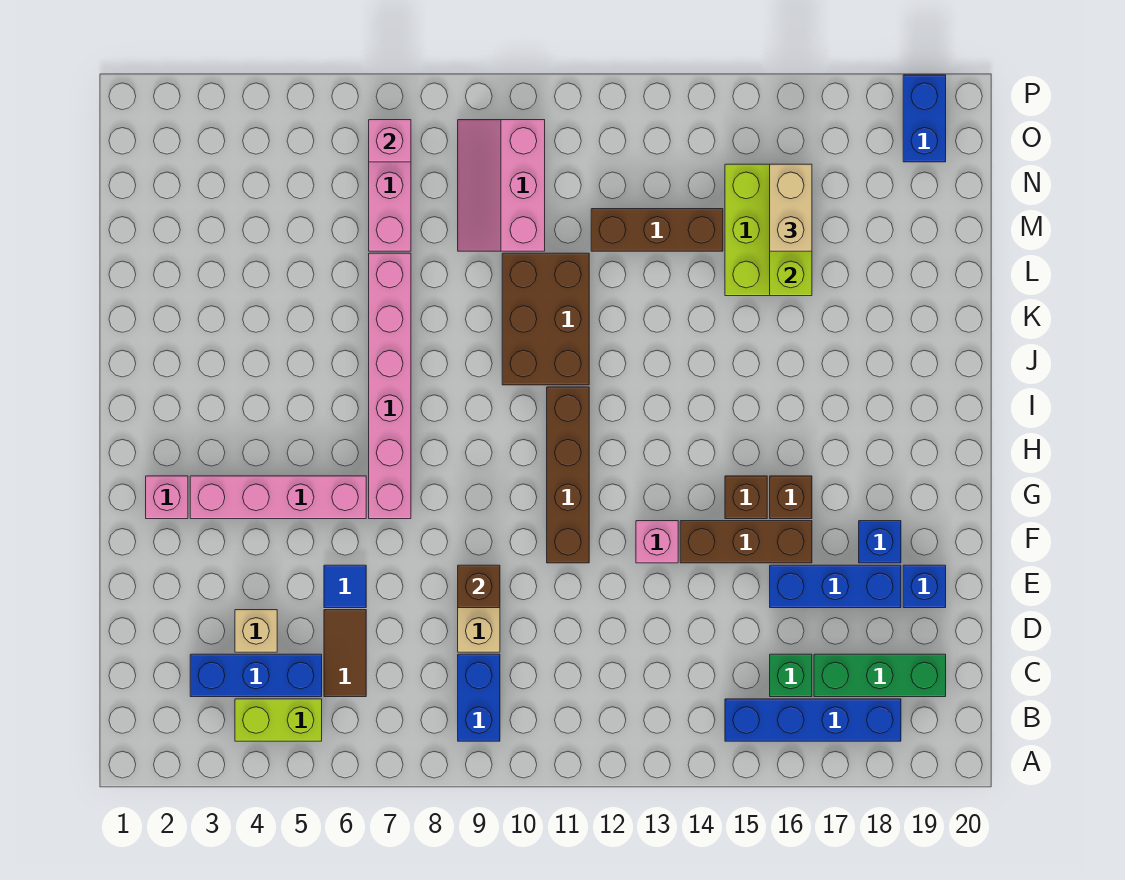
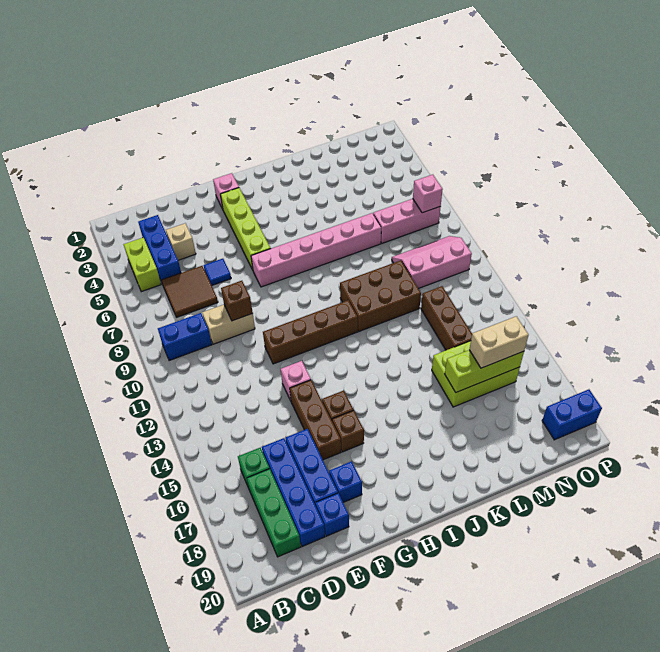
blue 1x4 brick [725,699,901,741] -> blue 1x4 brick moved to [262,438,325,547]
brown 1x2 tile [324,610,366,697] -> brown 2x2 tile [161,266,218,317]
pink 1x4 brick [190,476,366,519] -> lime 1x4 brick [220,188,271,270]

